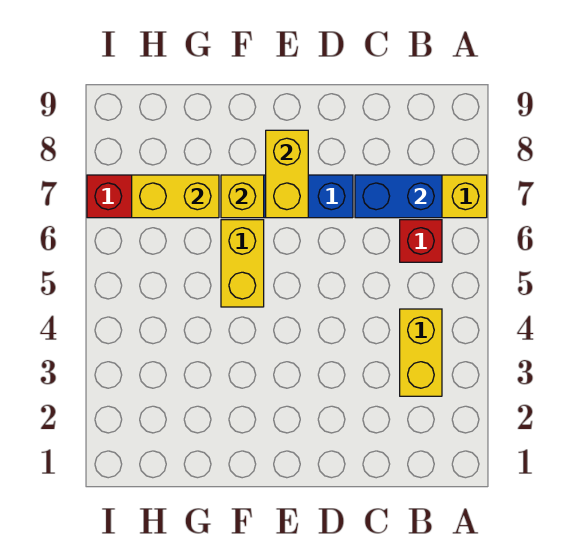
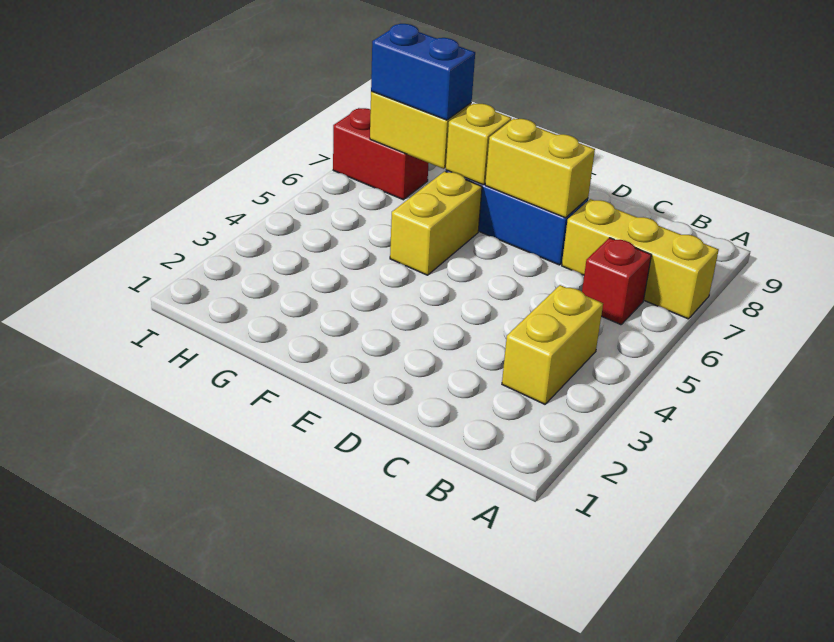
blue 1x2 brick [355,175,442,218] -> blue 1x2 brick moved to [371,24,475,120]
yellow 1x2 brick [266,130,308,218] -> yellow 1x2 brick turned to [485,119,595,218]

